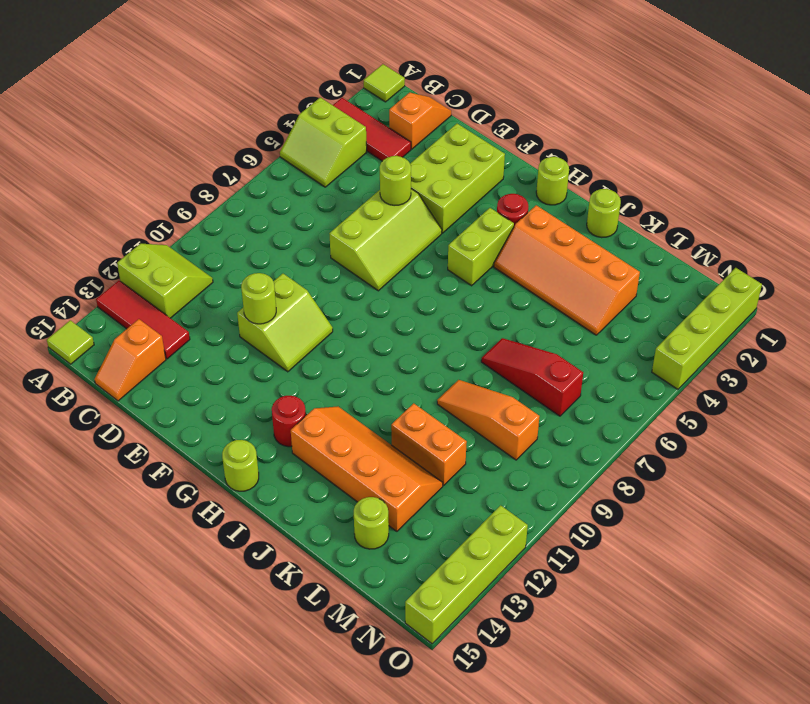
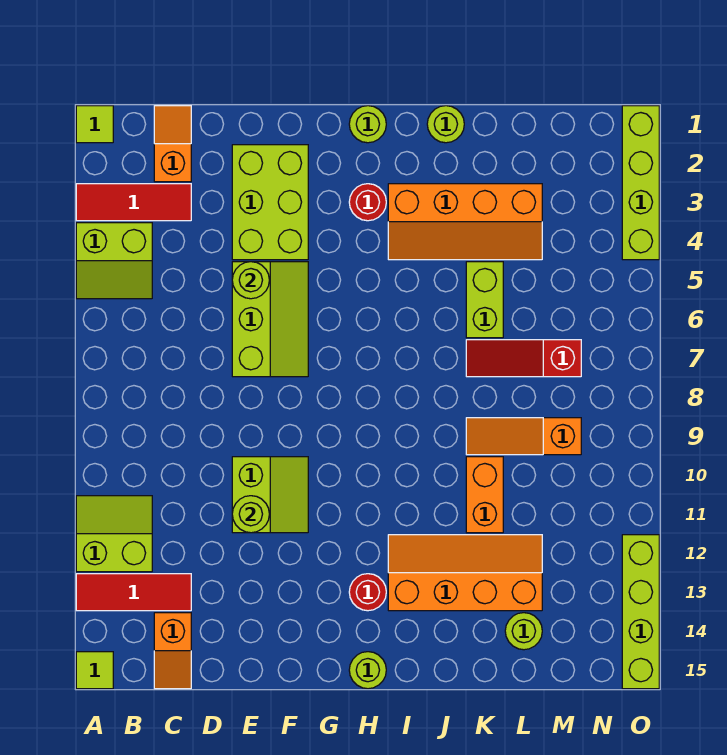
lime 1x2 brick [448,208,514,286] -> lime 1x2 brick moved to [466,262,503,338]
orange 1x2 brick [391,403,467,485] -> orange 1x2 brick turned to [466,457,503,533]

